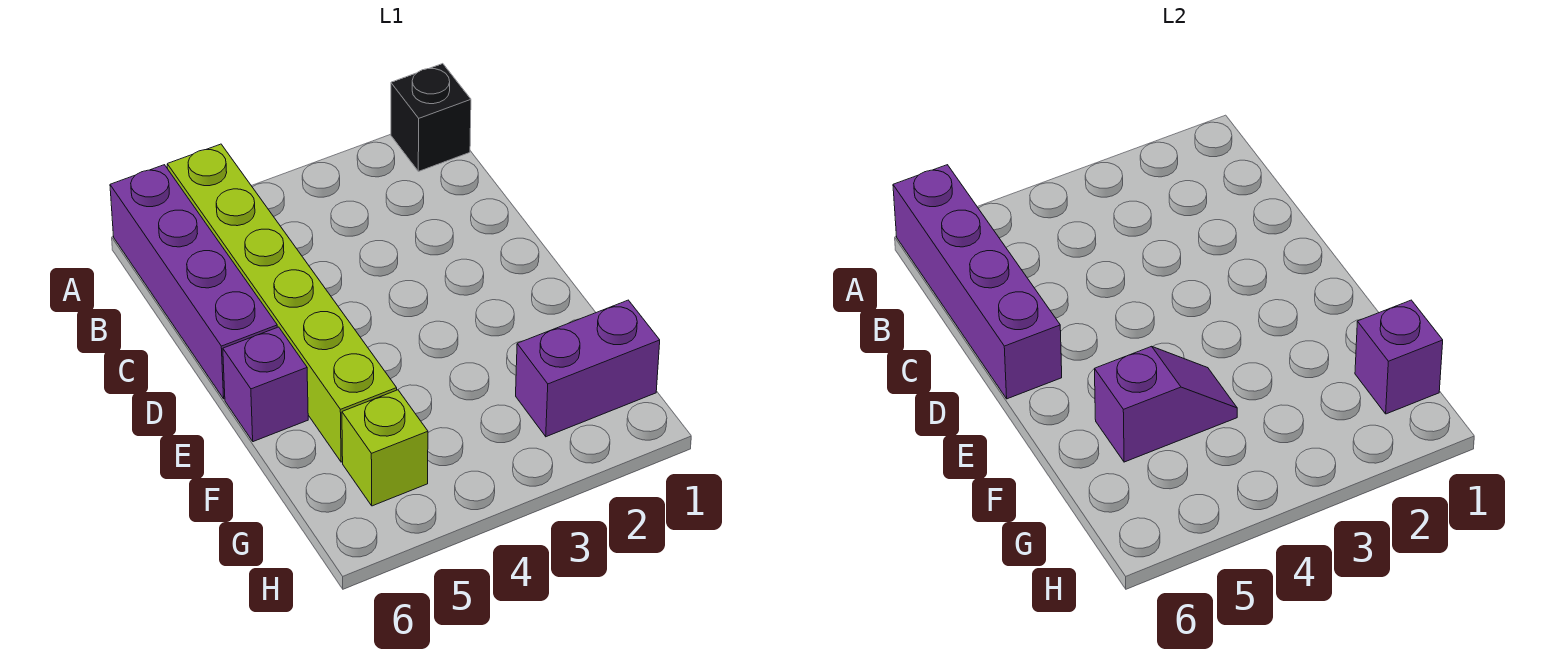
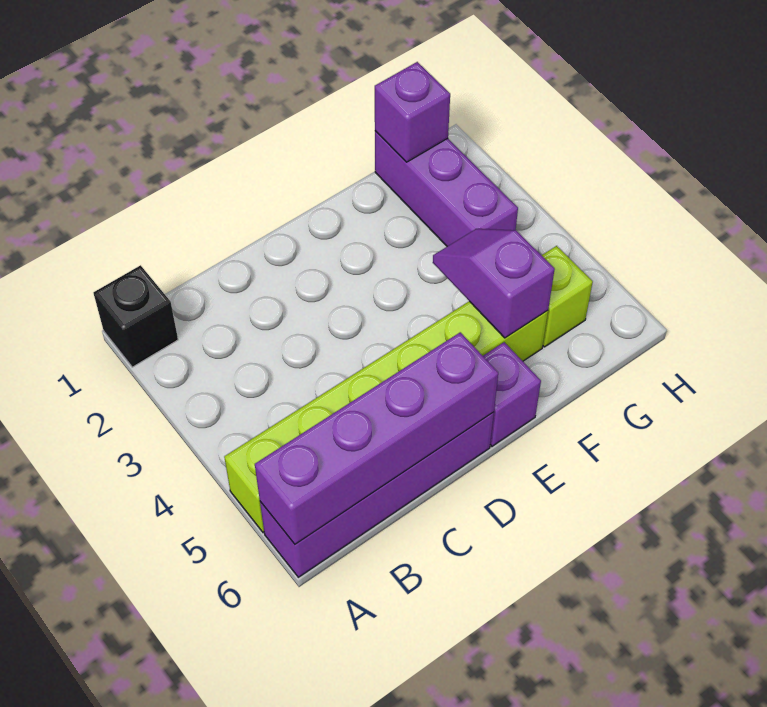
purple 1x2 brick [516,300,660,437] -> purple 1x3 brick [375,131,518,246]

